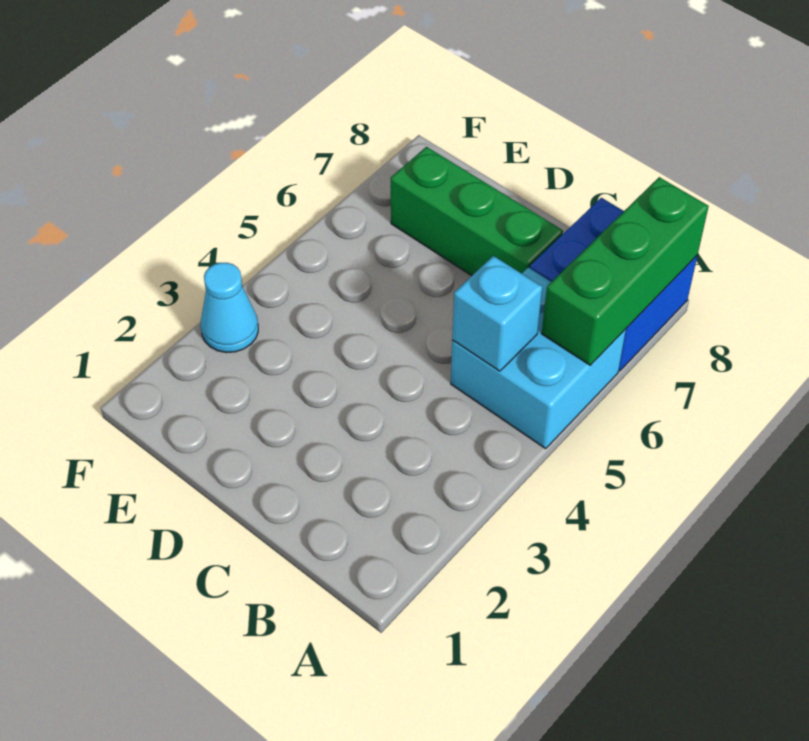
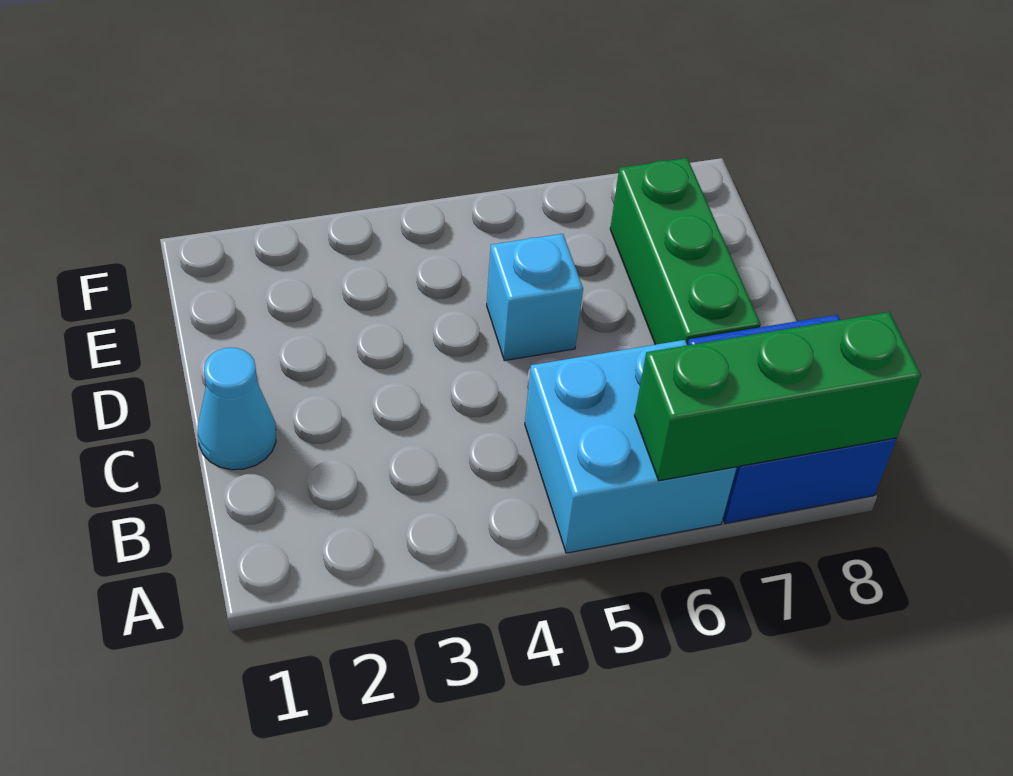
cyan 1x1 brick [452,256,542,371] -> cyan 1x1 brick moved to [487,234,583,361]
cyan 1x1 cone [201,263,258,353] -> cyan 1x1 cone moved to [198,348,276,470]

